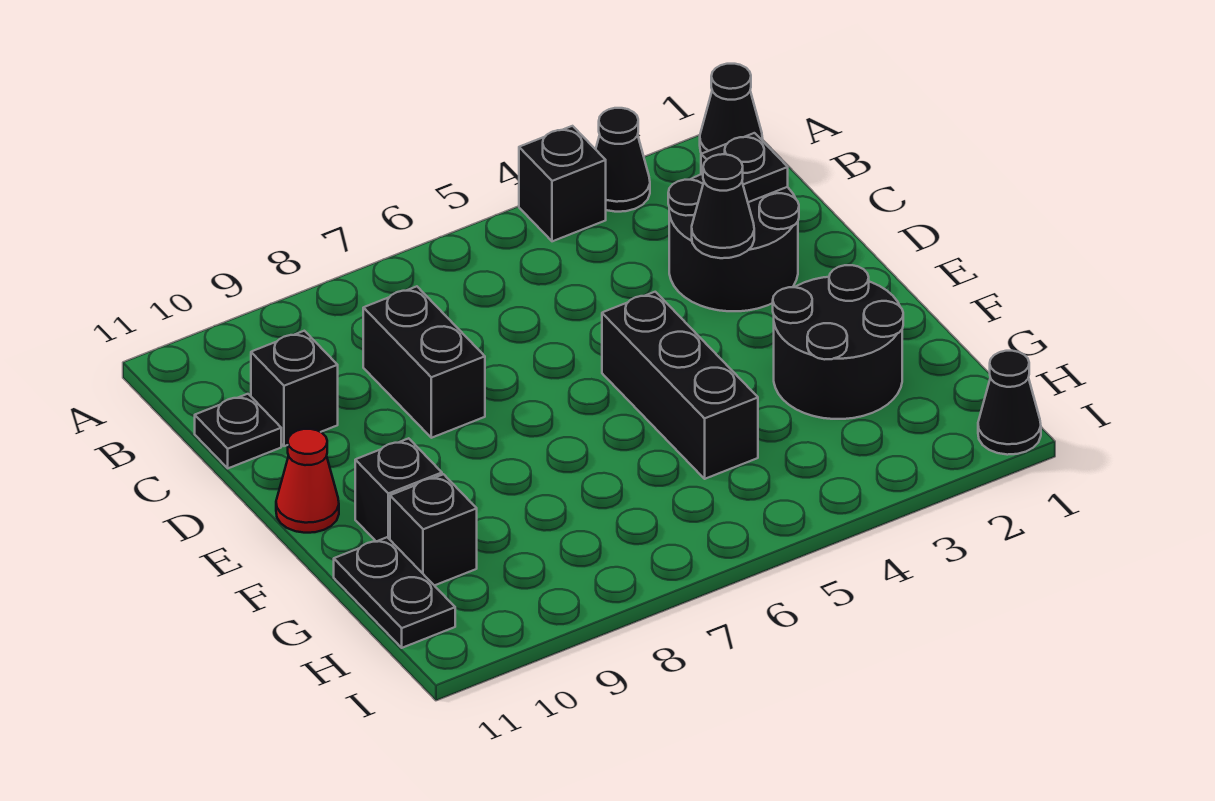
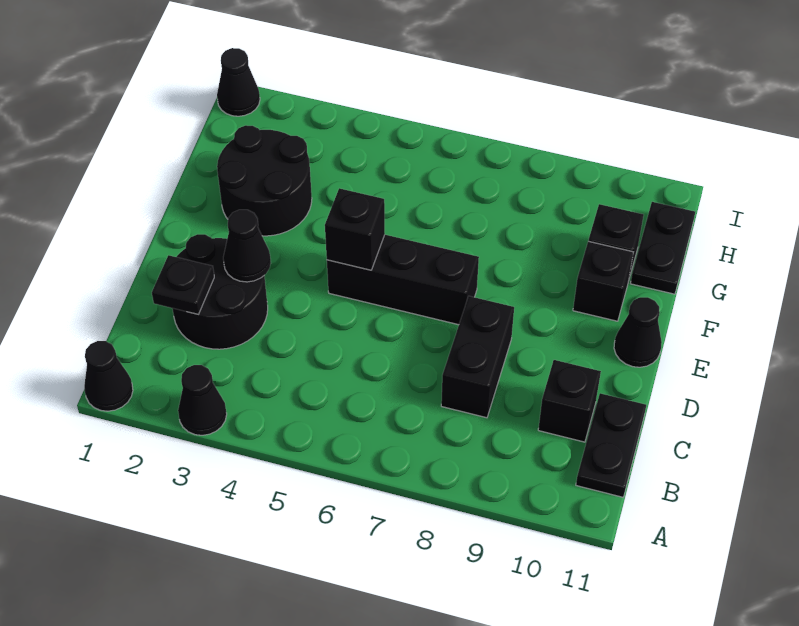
black 1x1 brick [519,126,606,241] -> black 1x1 brick moved to [325,188,385,270]
black 1x1 plate [195,394,281,468] -> black 1x2 plate [576,393,646,497]
black 1x3 brick [602,292,758,479] -> black 1x3 brick turned to [327,235,479,325]
red 1x1 cone [276,429,339,533] -> black 1x1 cone [614,297,662,367]

